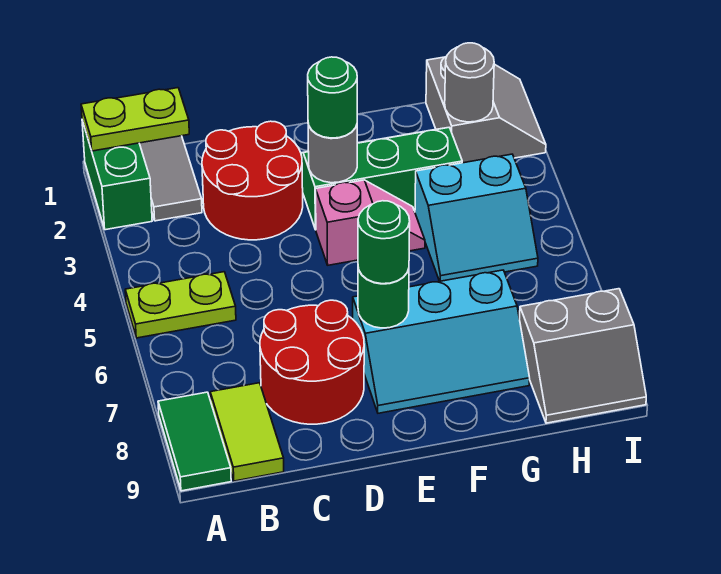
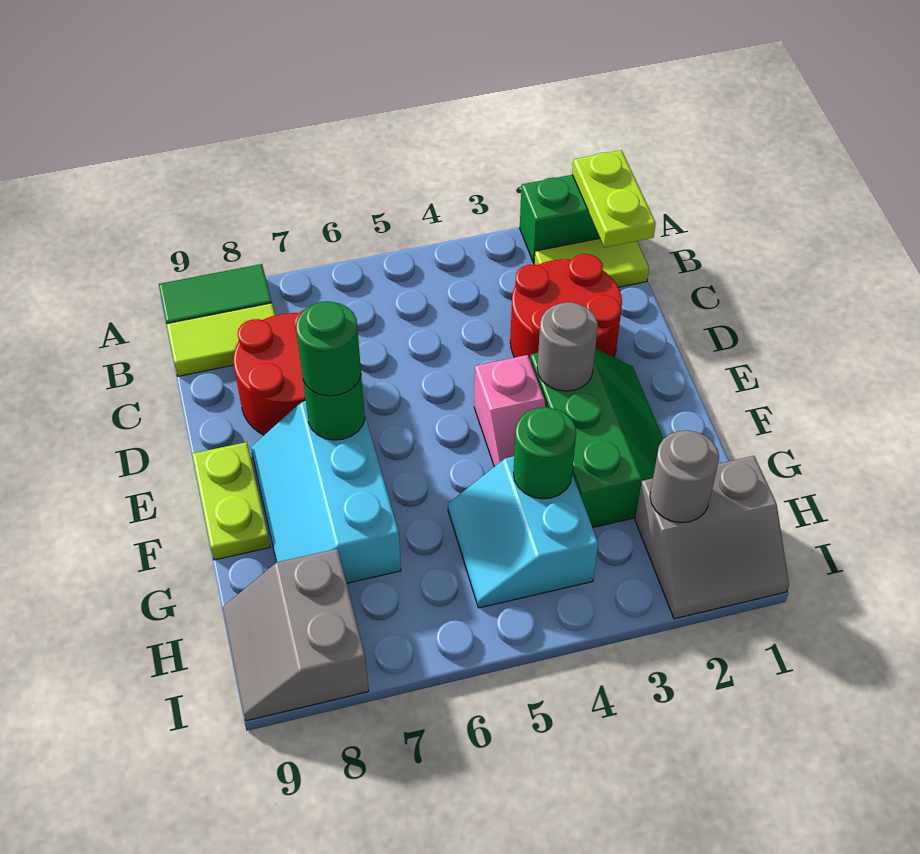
lime 1x2 plate [125,272,236,338] -> lime 1x2 plate moved to [192,442,270,560]
grey 1x2 tile [139,136,202,221] -> lime 1x2 tile [534,238,649,287]
green 1x1 round brick [308,57,357,138] -> green 1x1 round brick moved to [513,407,576,499]

